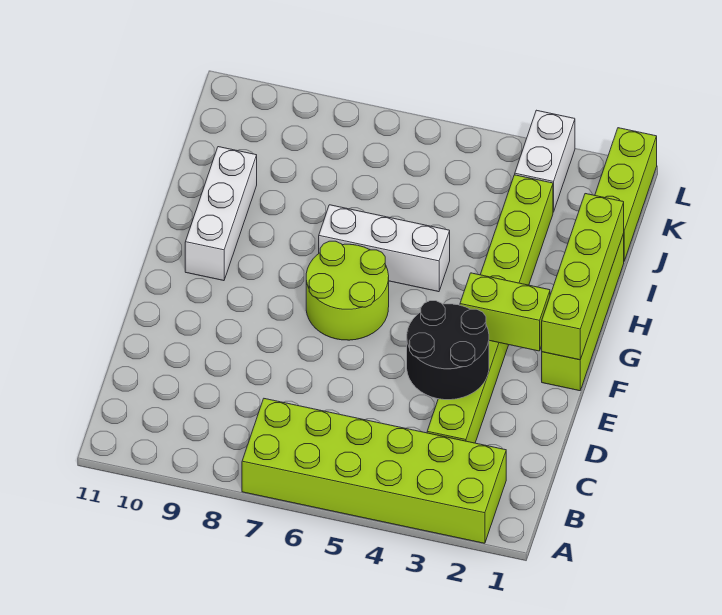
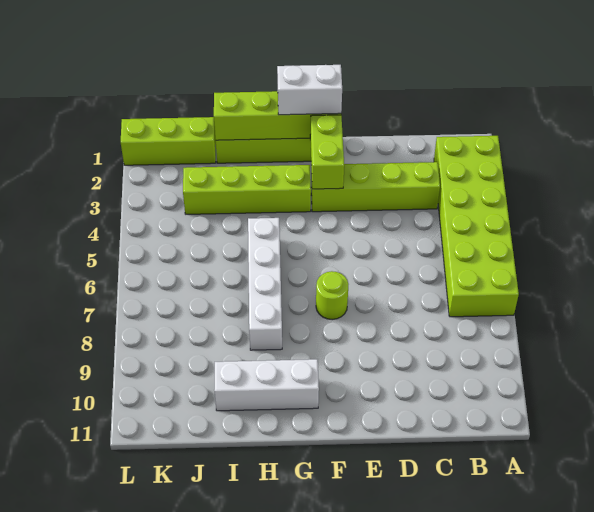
black 2x2 round brick [407,301,489,400] -> none
lime 2x2 round brick [306,241,389,340] -> lime 1x1 round brick [316,271,348,320]
white 1x3 brick [319,205,450,292] -> white 1x4 brick [248,218,282,350]
white 1x2 brick [515,110,575,212] -> white 1x2 brick moved to [277,65,342,115]

